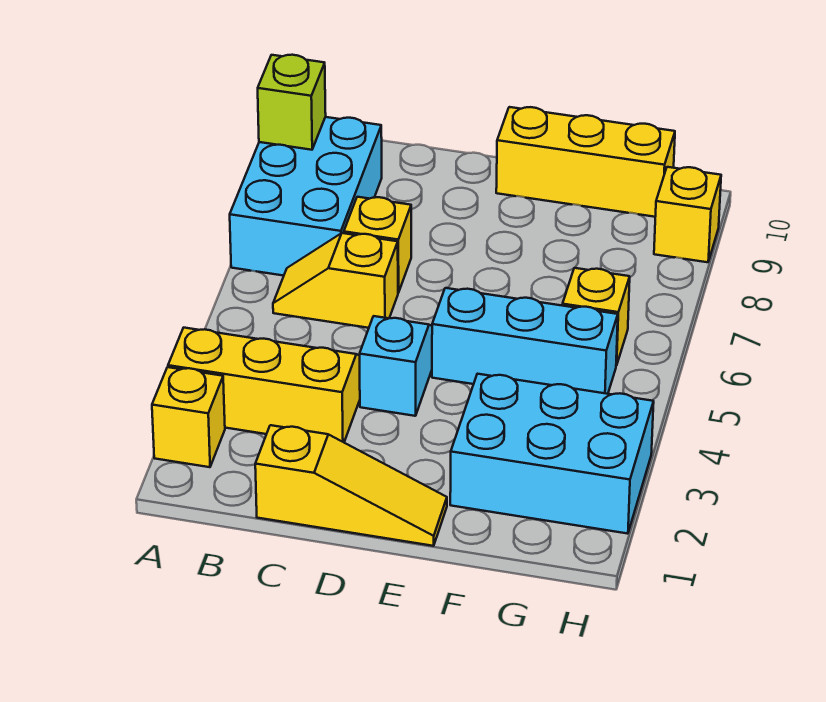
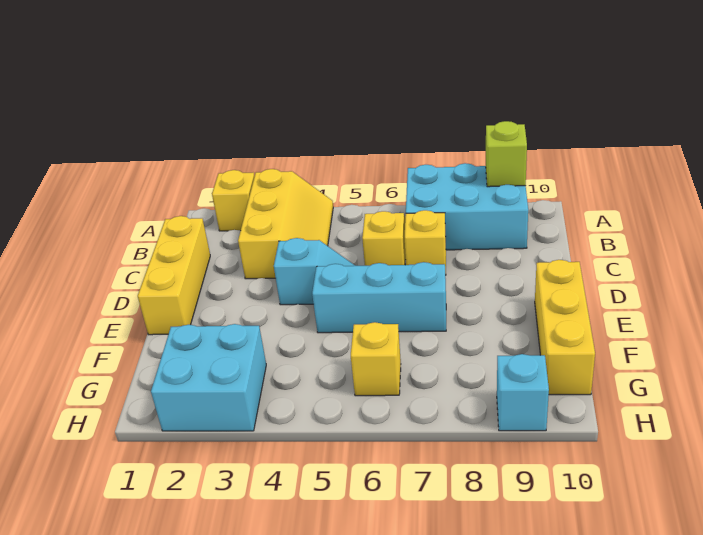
yellow 1x3 slope [255,425,447,546] -> yellow 1x3 brick [138,216,210,335]
cyan 1x3 brick [432,288,618,394] -> cyan 1x3 brick turned to [312,262,446,333]
cyan 2x3 brick [450,374,654,534] -> cyan 2x2 brick [151,324,266,431]
yellow 1x1 brick [654,167,721,262] -> cyan 1x1 brick [497,354,549,431]

